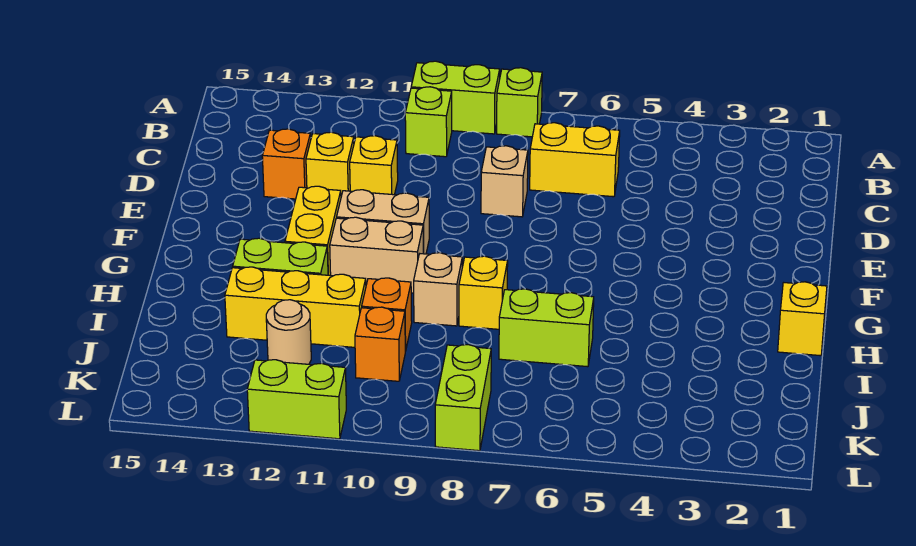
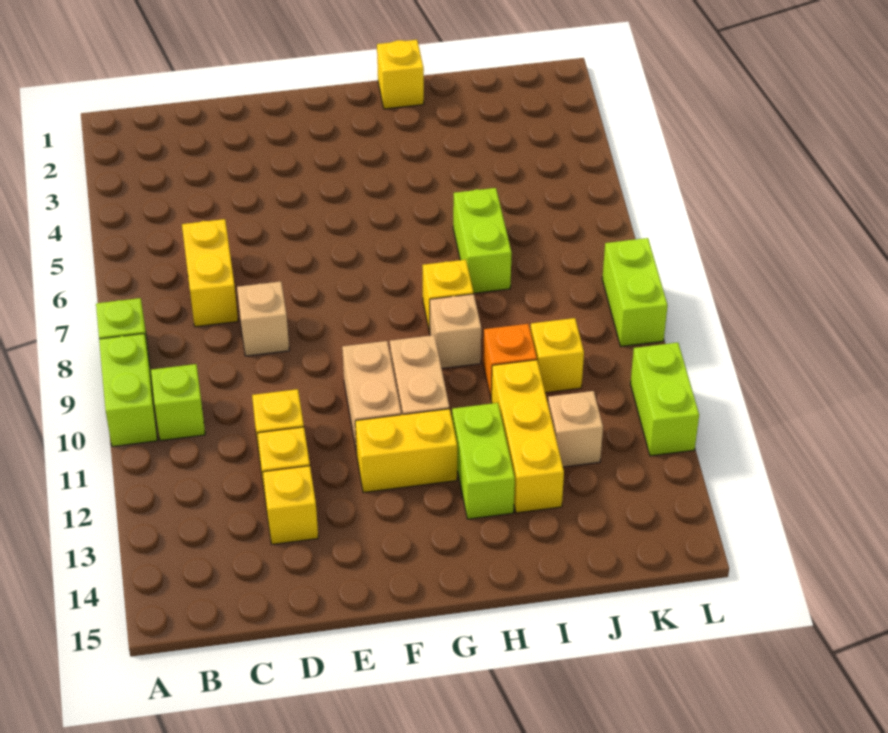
orange 1x1 brick [262,129,311,199] -> yellow 1x1 brick [263,466,318,544]
orange 1x1 brick [355,307,405,381] -> yellow 1x1 brick [531,318,584,393]
tan 1x1 round brick [266,300,311,364] -> tan 1x1 brick [548,391,603,467]
lime 1x2 brick [435,345,491,451] -> lime 1x2 brick turned to [602,238,668,346]

